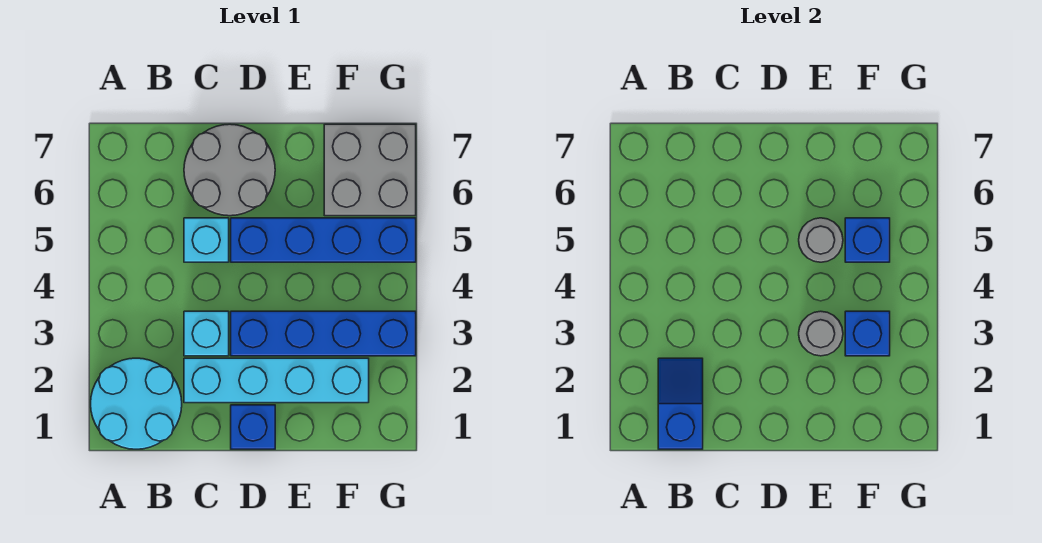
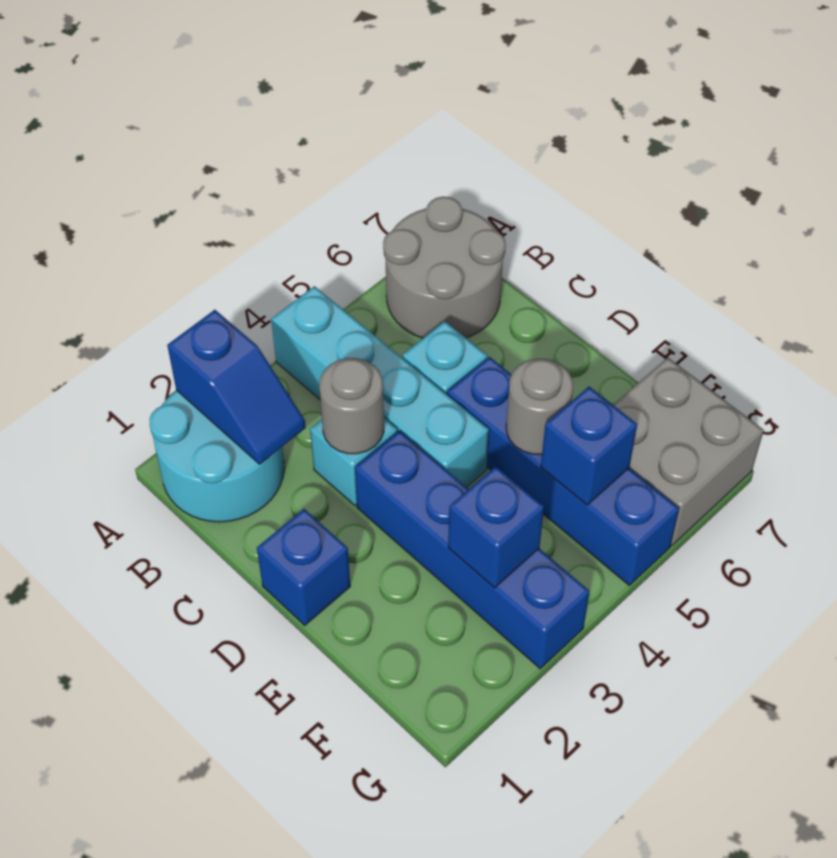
blue 1x2 slope [658,358,703,449] -> blue 1x2 slope turned to [167,310,306,464]
cyan 1x4 brick [184,358,369,403] -> cyan 1x4 brick moved to [271,286,489,487]
grey 2x2 round brick [184,124,275,216] -> grey 2x2 round brick moved to [383,197,506,338]
grey 1x1 round brick [799,311,843,356] -> grey 1x1 round brick moved to [319,358,384,454]

